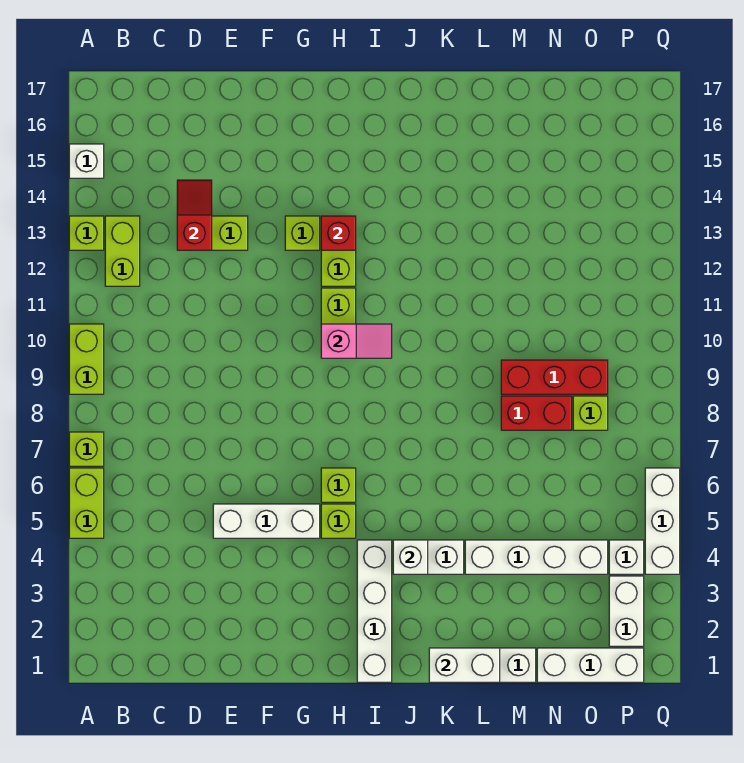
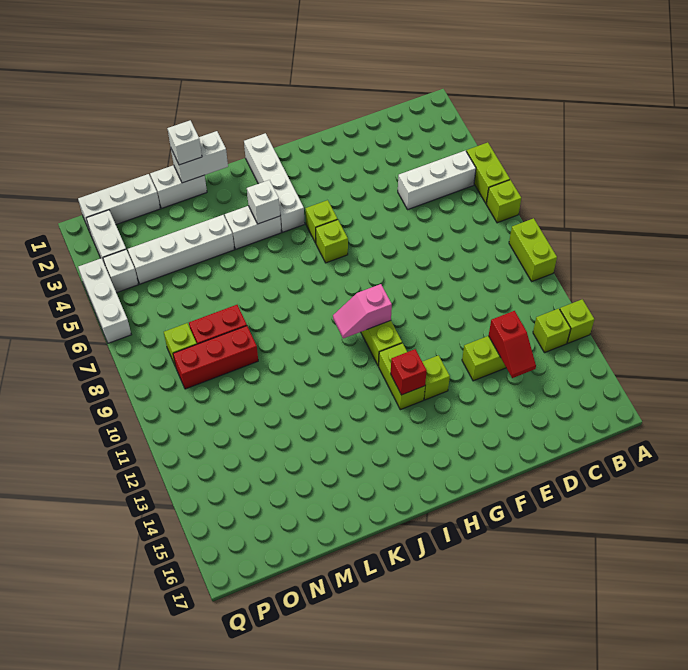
white 1x1 brick [69,144,104,178] -> white 1x1 brick moved to [167,120,202,165]
lime 1x2 brick [105,216,140,286] -> lime 1x1 brick [533,309,571,352]
white 1x3 brick [213,504,320,538] -> white 1x3 brick moved to [398,151,476,209]

